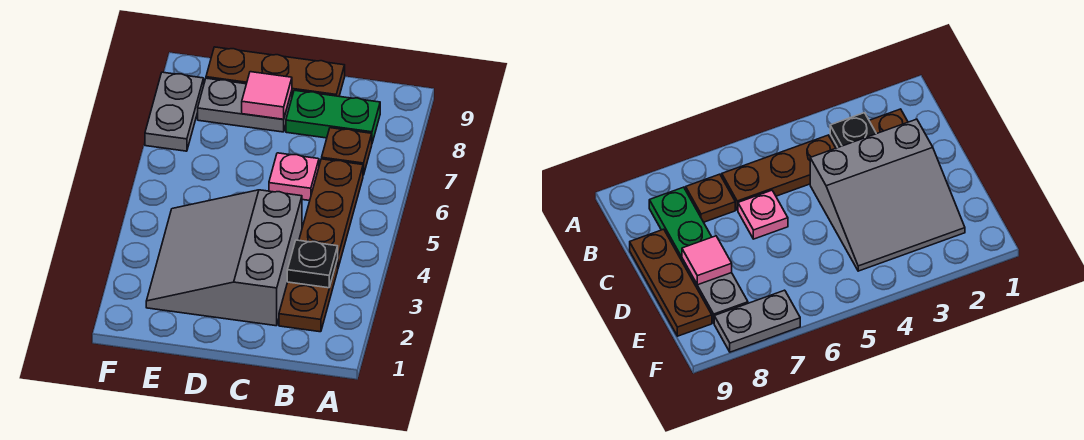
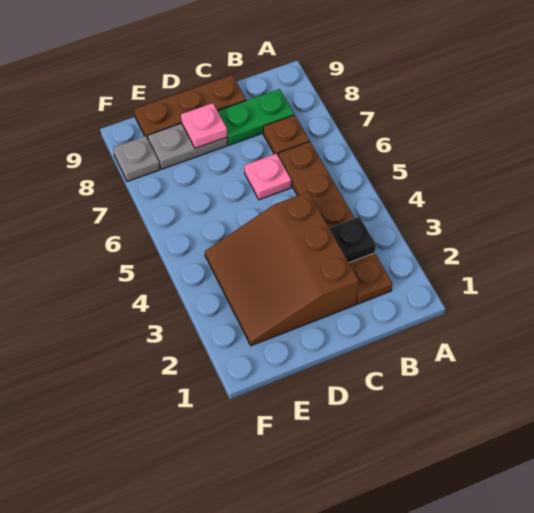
grey 3x3 slope [146,190,302,326] -> brown 3x3 slope [205,192,359,346]
pink 1x1 tile [242,72,292,119] -> pink 1x1 plate [181,103,227,148]
grey 1x2 plate [145,72,204,151] -> grey 1x1 plate [113,136,160,182]

